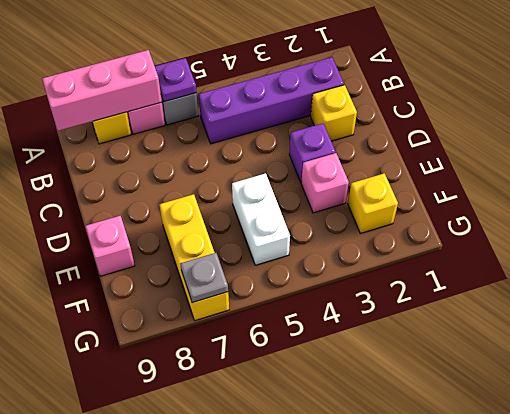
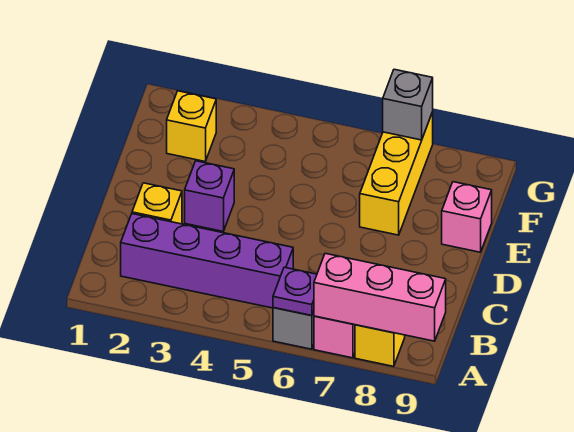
pink 1x1 brick [301,153,349,213] -> none
white 1x2 brick [232,173,290,265] -> none
grey 1x1 plate [180,253,228,303] -> grey 1x1 brick [383,69,433,140]

